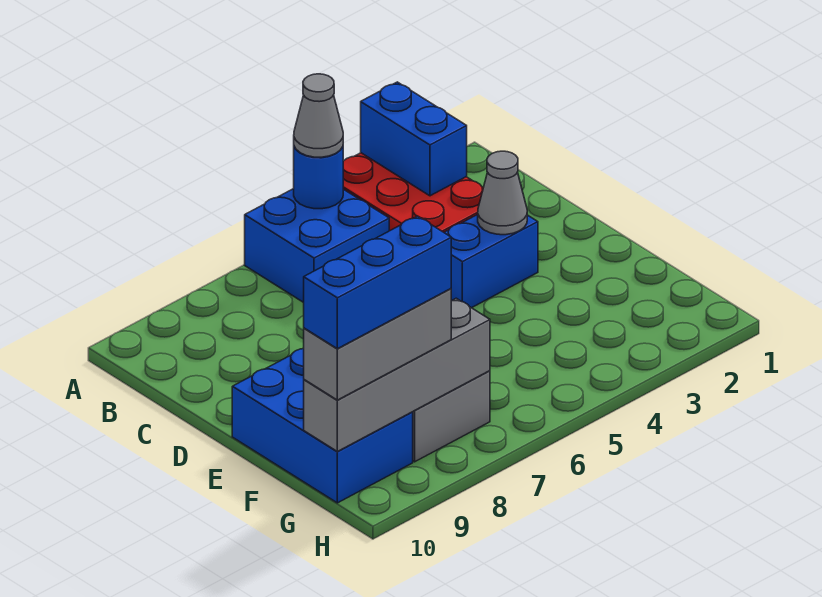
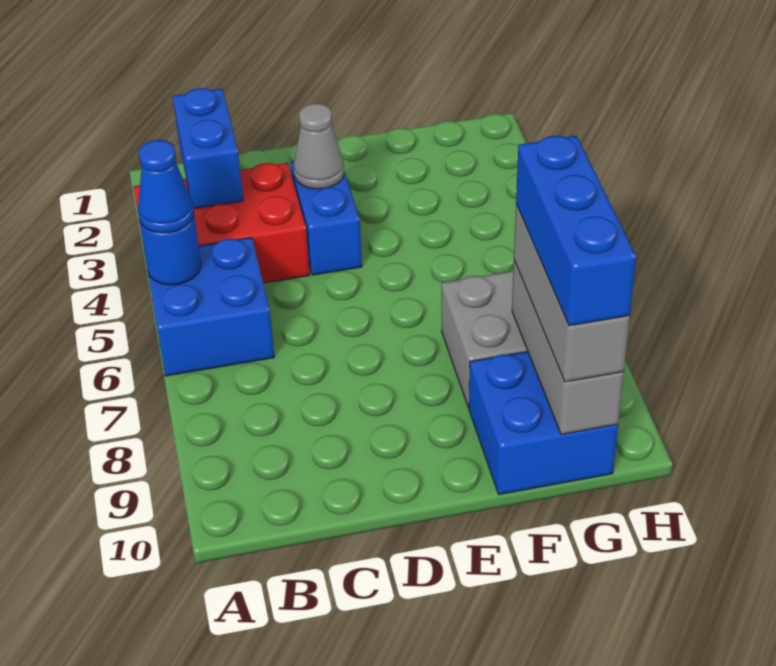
blue 1x2 brick [361,82,467,196] -> blue 1x2 brick turned to [173,88,243,209]
grey 1x1 cone [294,74,343,157] -> blue 1x1 cone [137,140,194,233]
blue 2x3 brick [232,349,413,503] -> blue 2x2 brick [469,351,618,495]
grey 1x4 brick [304,298,490,451] -> grey 1x3 brick [512,260,624,435]

